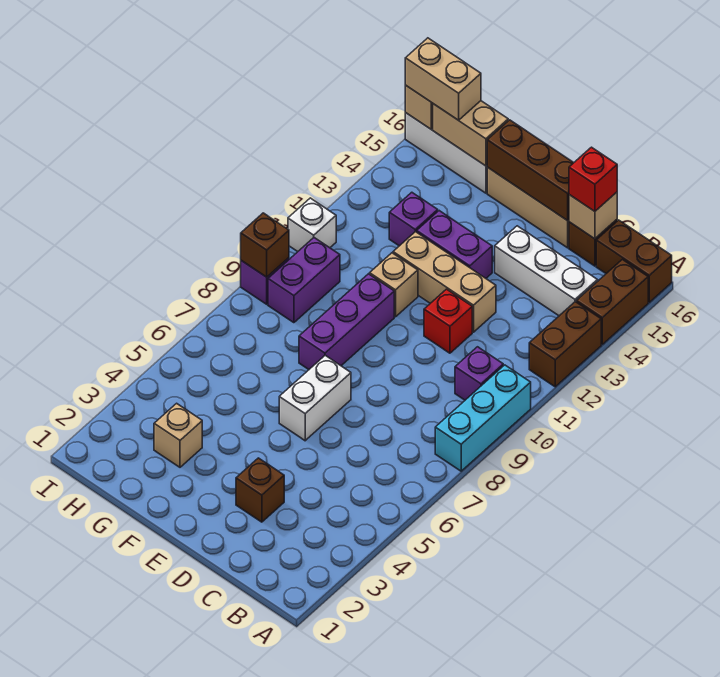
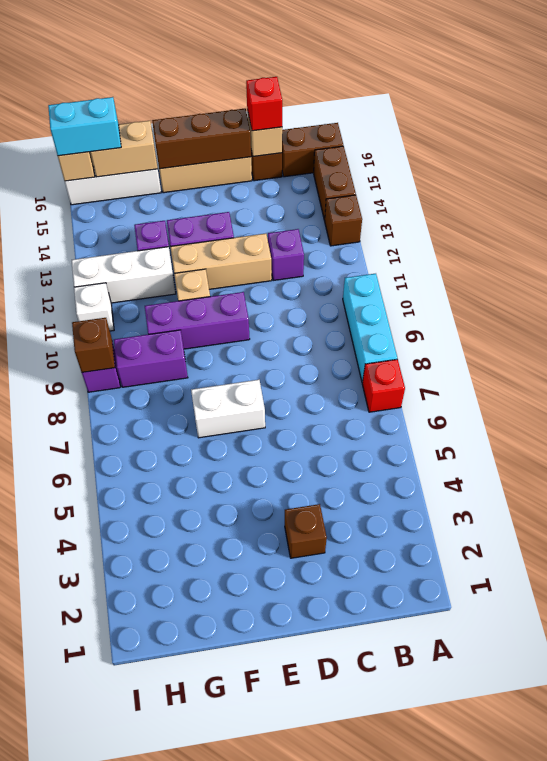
brown 1x2 brick [529,302,601,387] -> brown 1x1 brick [325,195,362,246]
purple 1x1 brick [455,347,503,400] -> purple 1x1 brick moved to [268,229,304,281]
white 1x3 brick [495,226,598,316] -> white 1x3 brick moved to [72,247,176,303]
red 1x1 brick [424,289,472,353] -> red 1x1 brick moved to [362,359,405,412]
white 1x2 brick [279,355,351,441] -> white 1x2 brick turned to [191,380,265,438]
purple 1x3 brick [299,274,394,369] -> purple 1x3 brick turned to [145,292,250,349]
tan 1x1 brick [154,403,202,467] -> none
purple 1x2 brick [268,238,340,323] -> purple 1x2 brick turned to [114,330,188,387]
tan 1x2 brick [405,38,481,120] -> cyan 1x2 brick [48,97,121,156]

